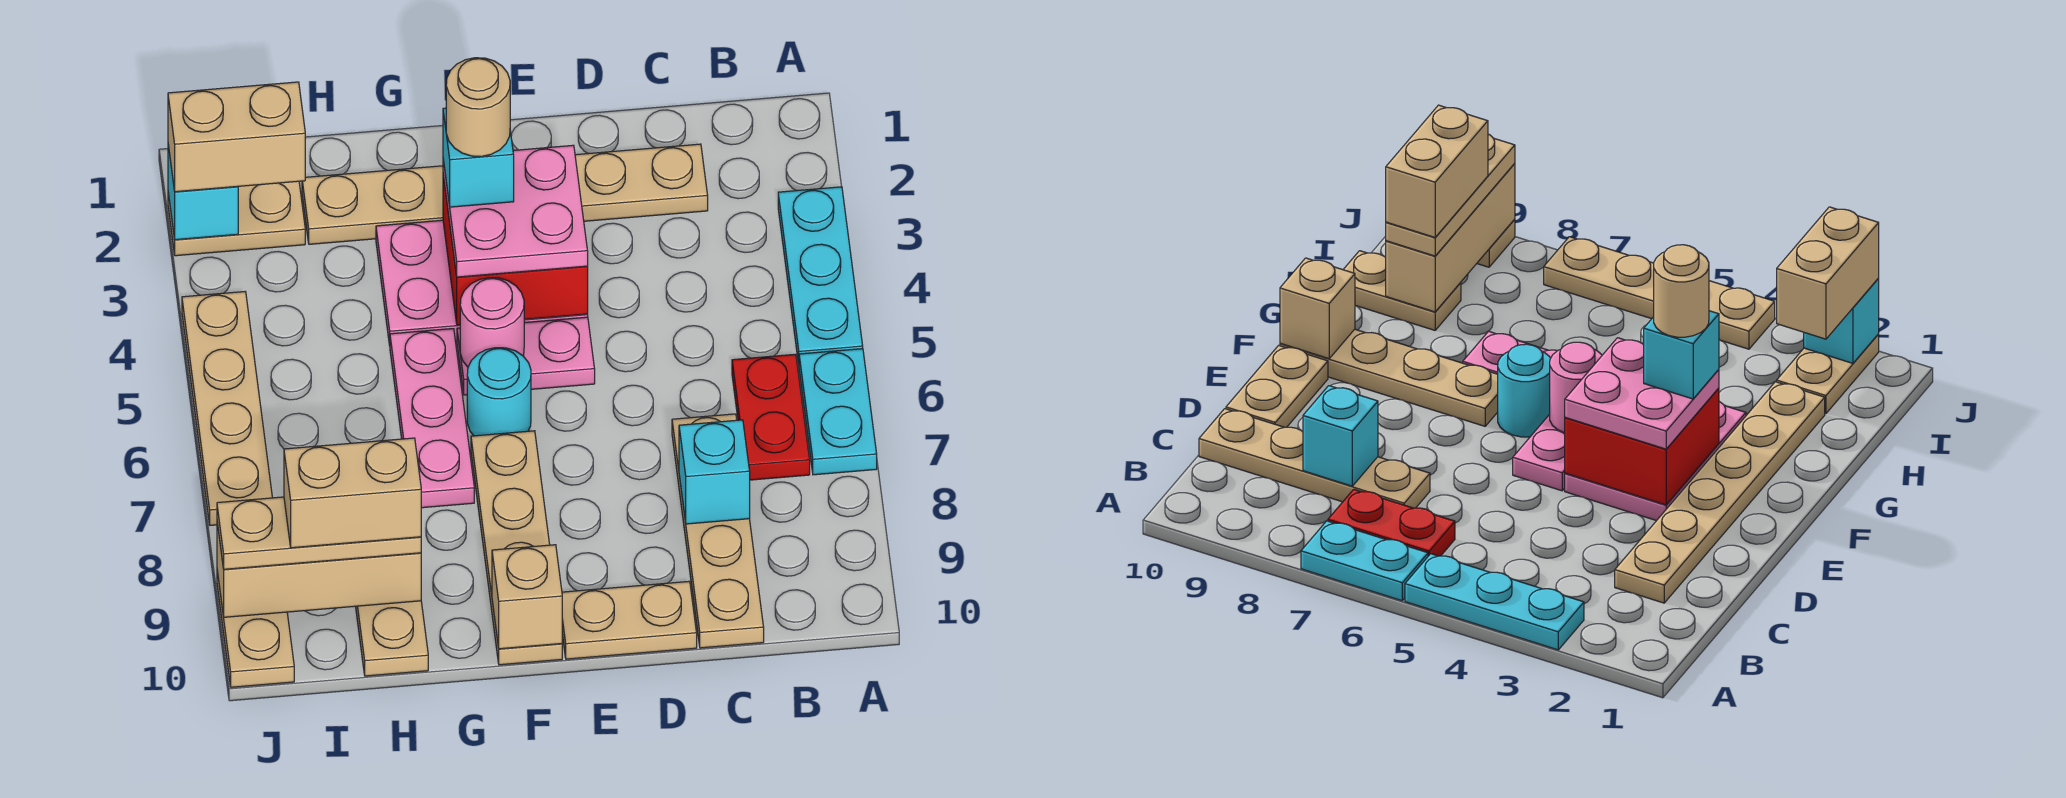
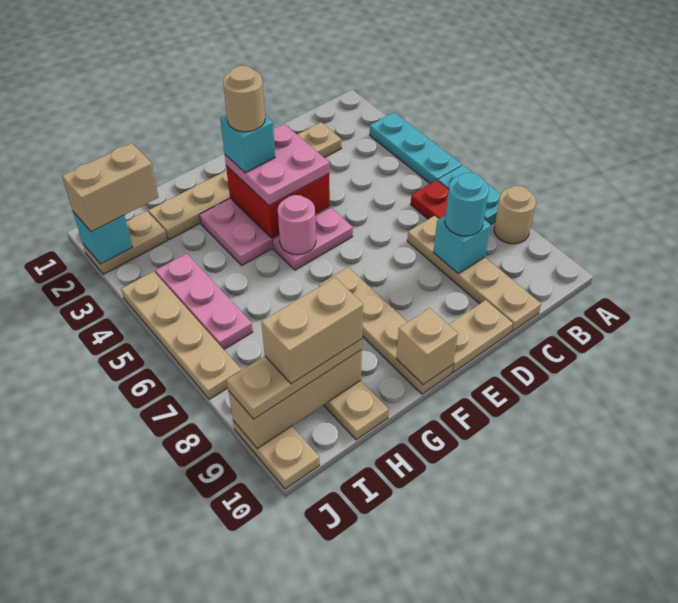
none -> tan 1x1 round brick [494,186,536,244]
cyan 1x1 round brick [467,348,531,436] -> cyan 1x1 round brick moved to [445,173,489,236]
pink 1x3 plate [390,329,474,508] -> pink 1x3 plate moved to [155,254,253,349]

